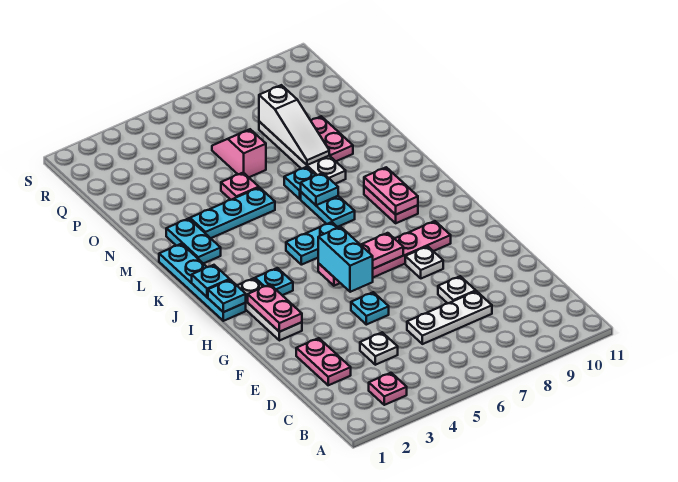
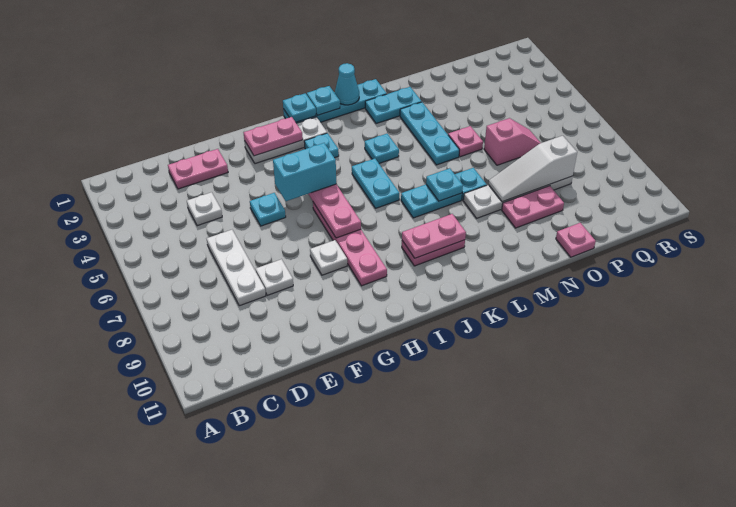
pink 1x1 plate [369,373,407,405] -> pink 1x1 plate moved to [556,223,596,257]
none -> cyan 1x1 cone [335,63,359,105]
none -> cyan 1x1 plate [365,134,399,163]

